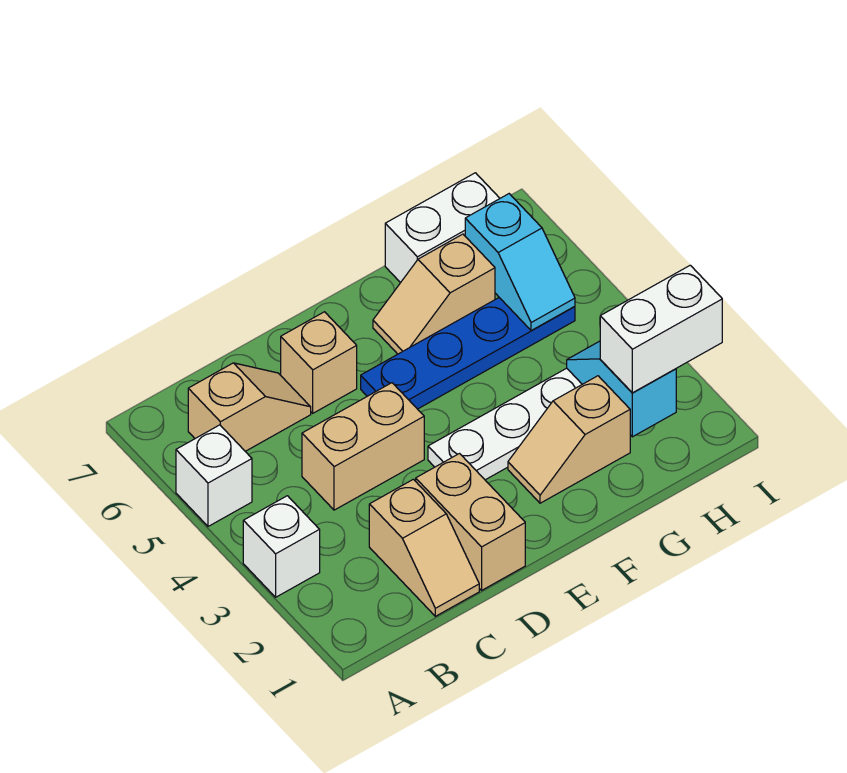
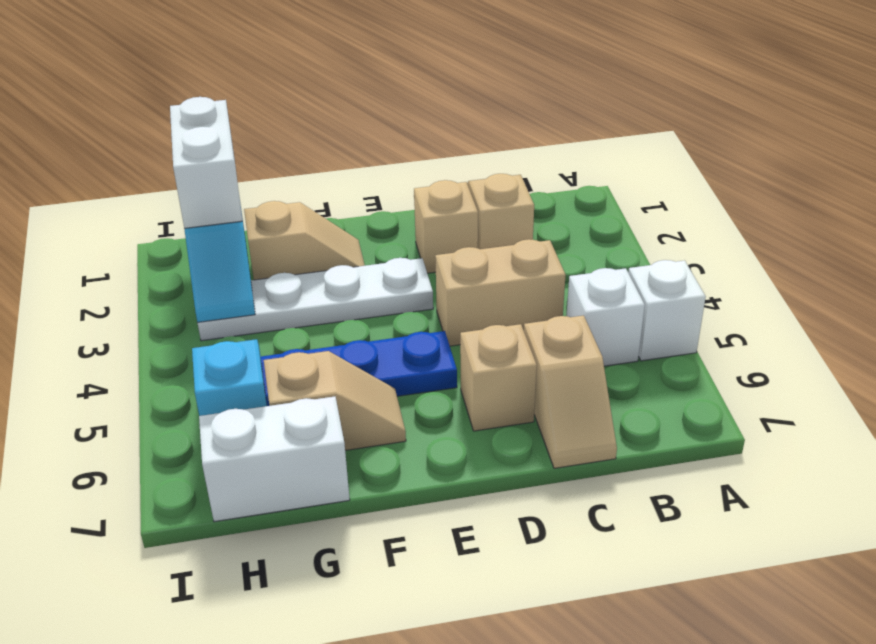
white 1x1 brick [243,496,320,597] -> white 1x1 brick moved to [567,268,645,366]
tan 1x2 slope [188,363,311,451] -> tan 1x2 slope turned to [524,315,617,468]
tan 1x2 brick [416,454,525,590] -> tan 1x1 brick [414,180,478,273]
white 1x2 brick [600,265,722,393] -> white 1x2 brick turned to [170,97,242,228]

